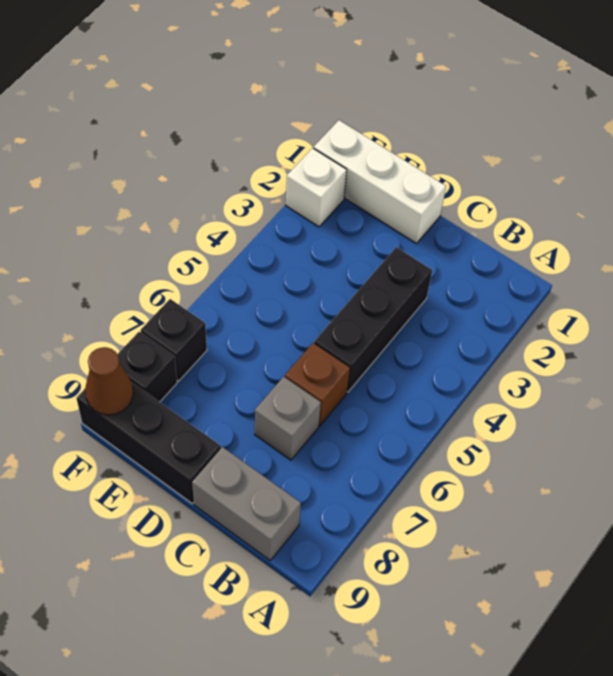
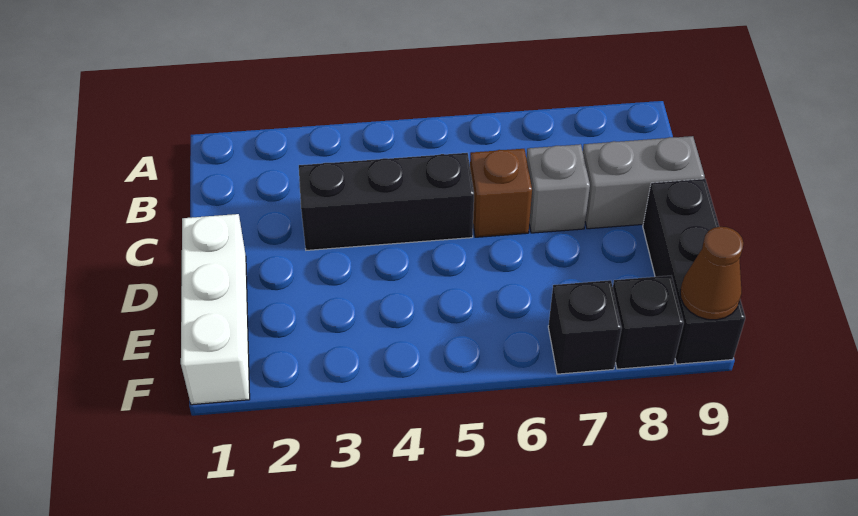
grey 1x2 brick [192,447,301,560] -> grey 1x2 brick turned to [583,136,705,229]
white 1x1 brick [286,148,347,227] -> none

